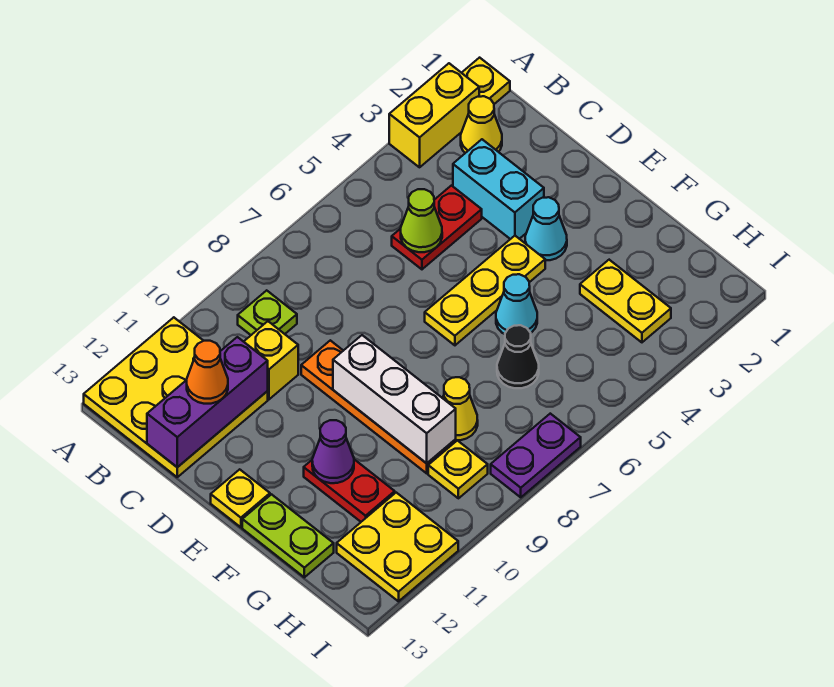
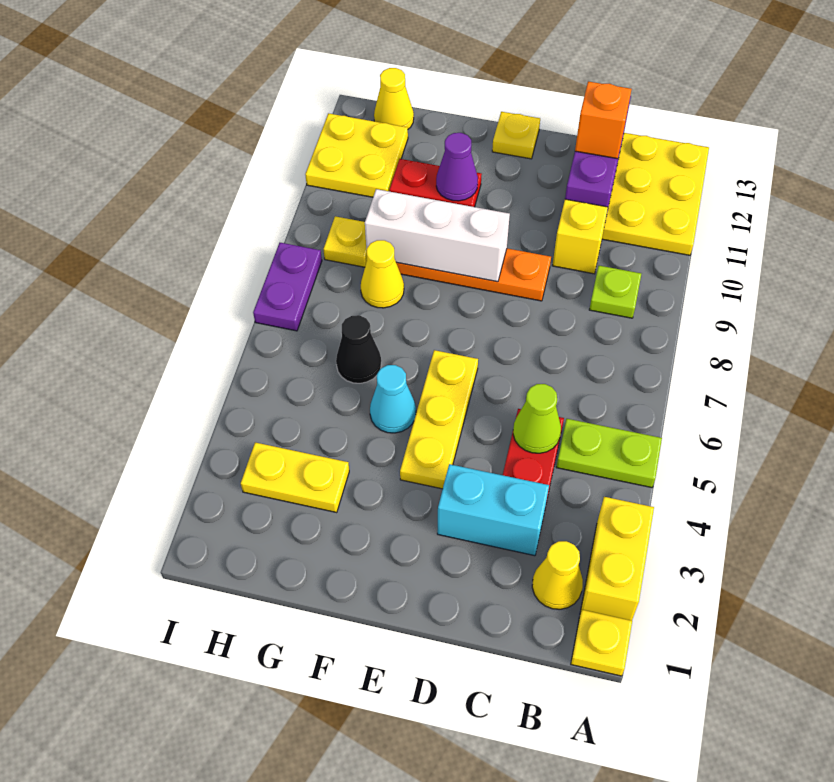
orange 1x1 cone [187,341,228,404] -> orange 1x1 brick [575,81,632,159]
cyan 1x1 cone [525,197,567,260] -> none
lime 1x2 plate [242,494,334,577] -> lime 1x2 plate moved to [556,419,662,488]
none -> yellow 1x1 cone [374,68,414,129]

